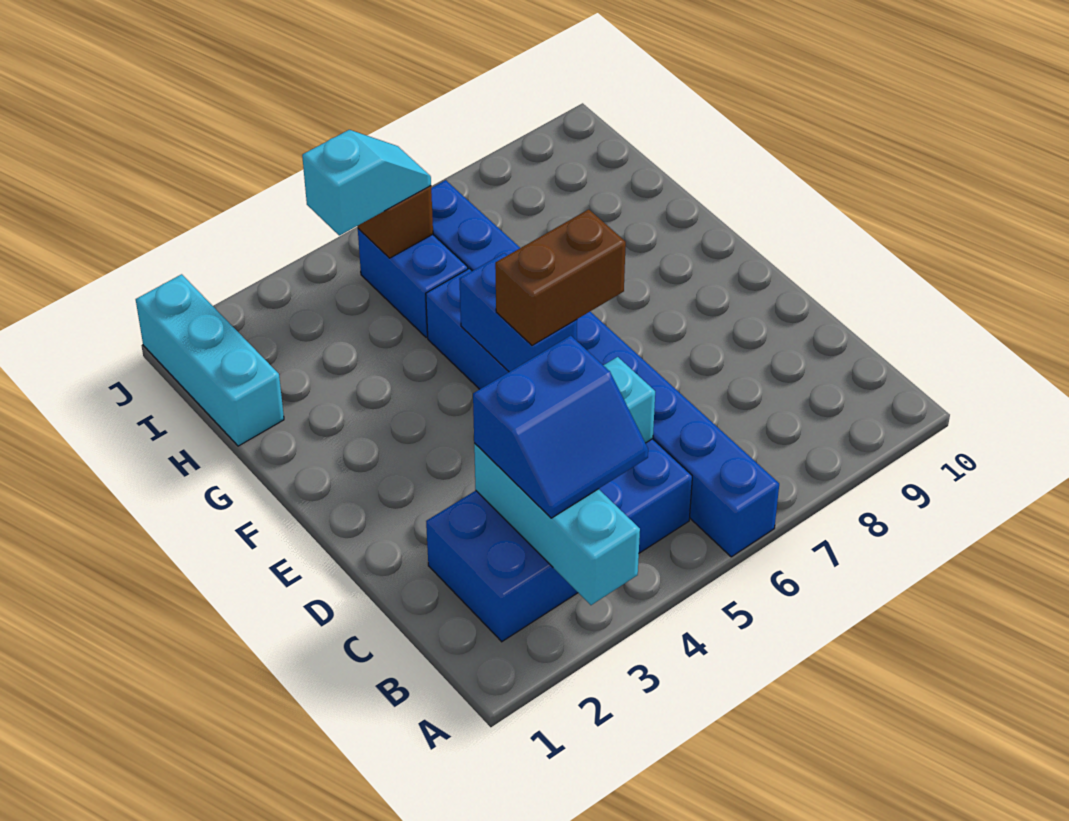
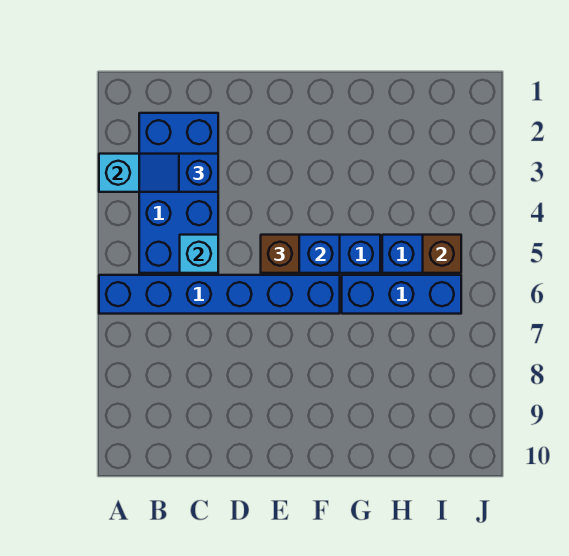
blue 2x2 slope [473,336,648,518] -> blue 1x2 slope [139,154,218,192]
brown 1x2 brick [495,209,626,345] -> brown 1x1 brick [261,235,299,273]
cyan 1x3 brick [136,274,284,446] -> none
cyan 1x2 slope [302,130,431,235] -> none

